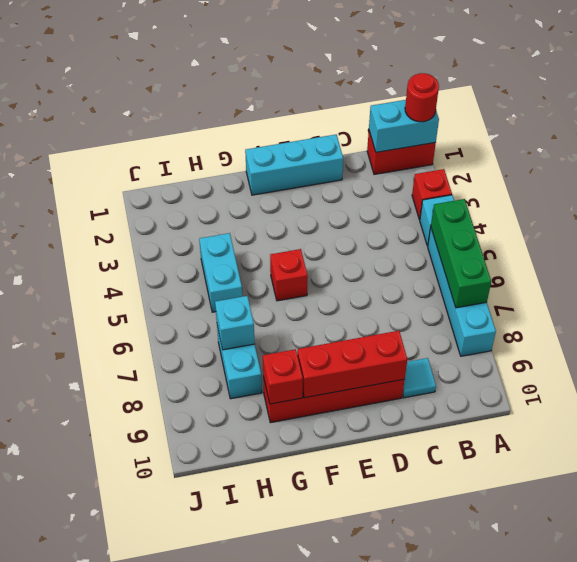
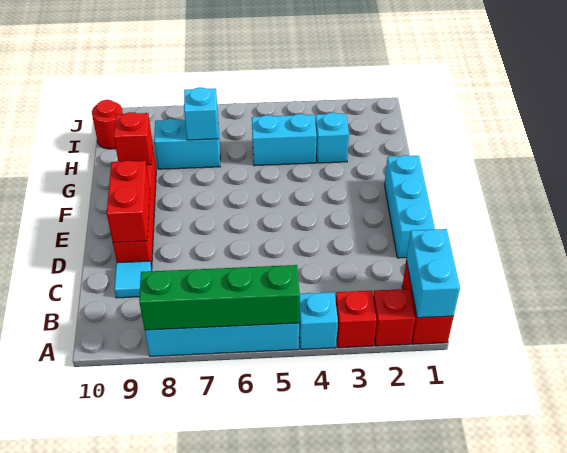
red 1x1 round brick [405,73,439,122] -> red 1x1 round brick moved to [92,100,123,149]
green 1x3 brick [431,199,491,308] -> green 1x4 brick [139,265,300,330]
red 1x3 brick [297,331,407,398] -> red 1x2 brick [107,160,150,243]
red 1x1 brick [270,249,308,301] -> red 1x1 brick moved to [373,289,415,346]
none -> cyan 1x1 brick [315,113,349,163]

